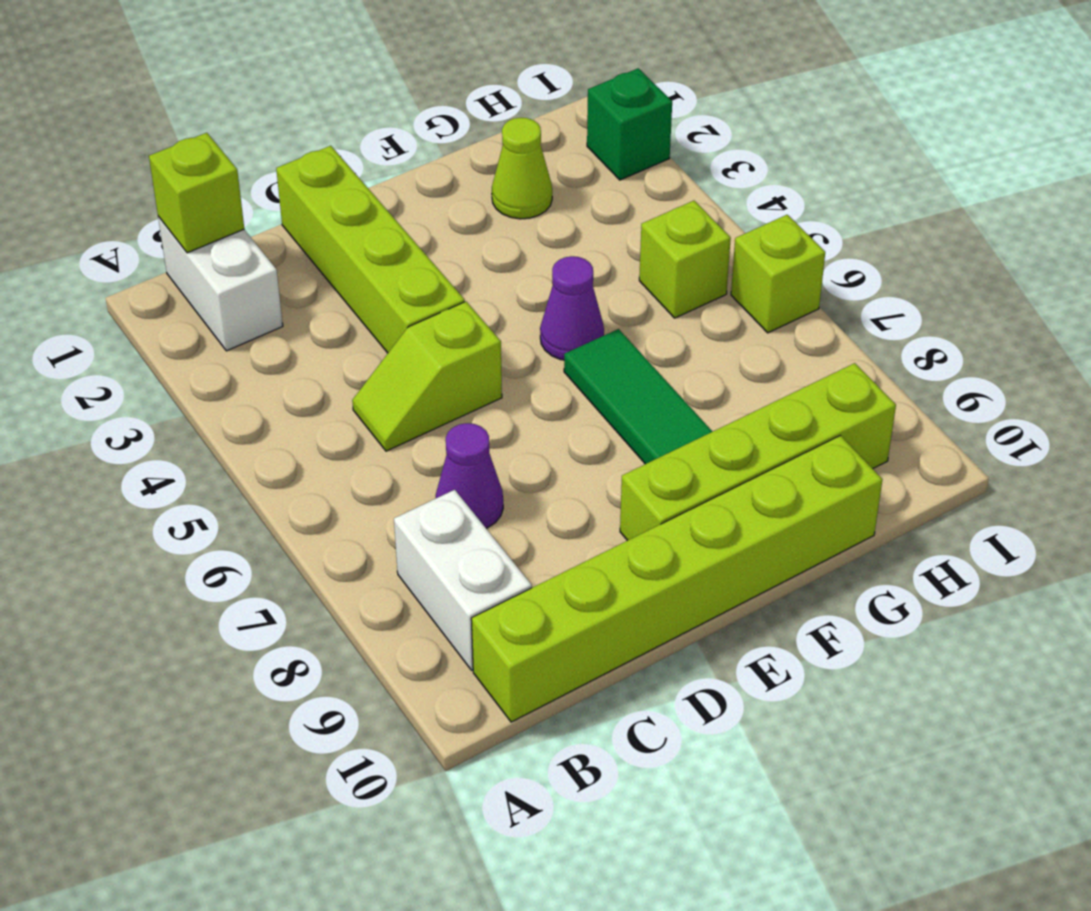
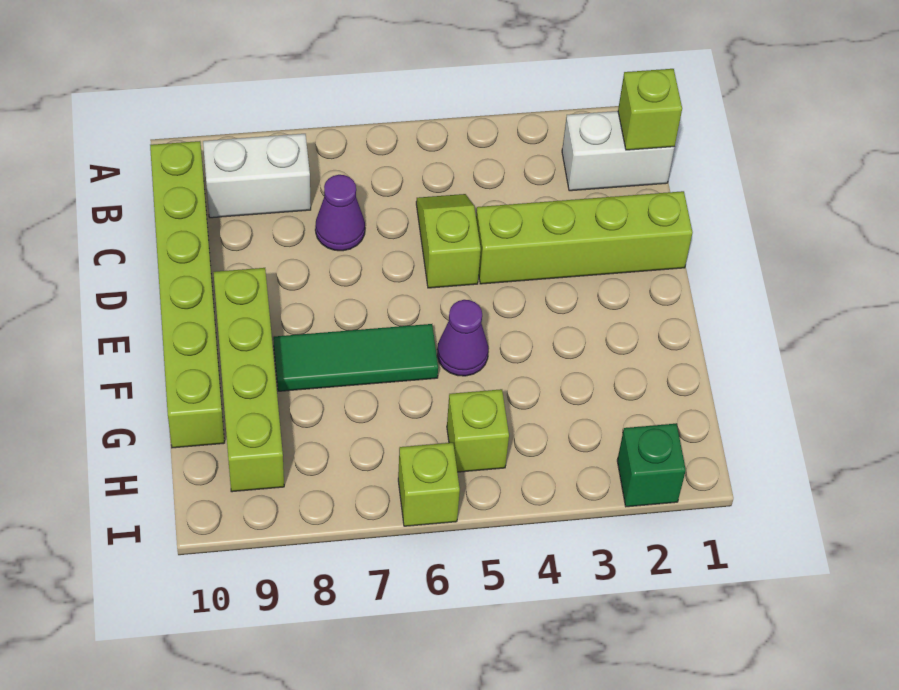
lime 1x1 cone [492,118,552,219] -> none

